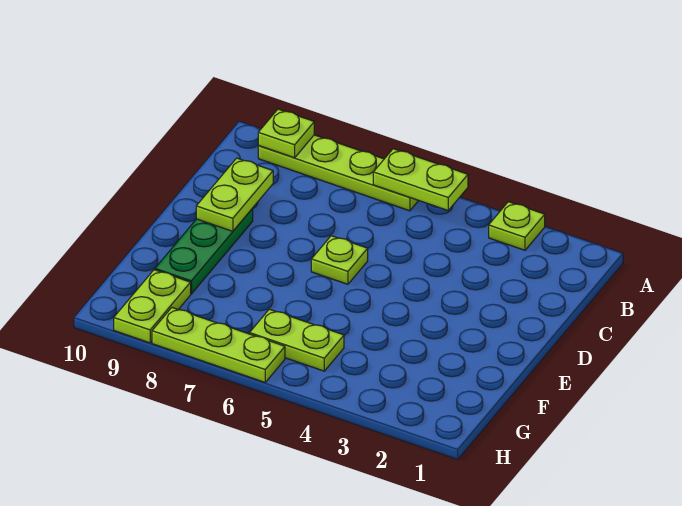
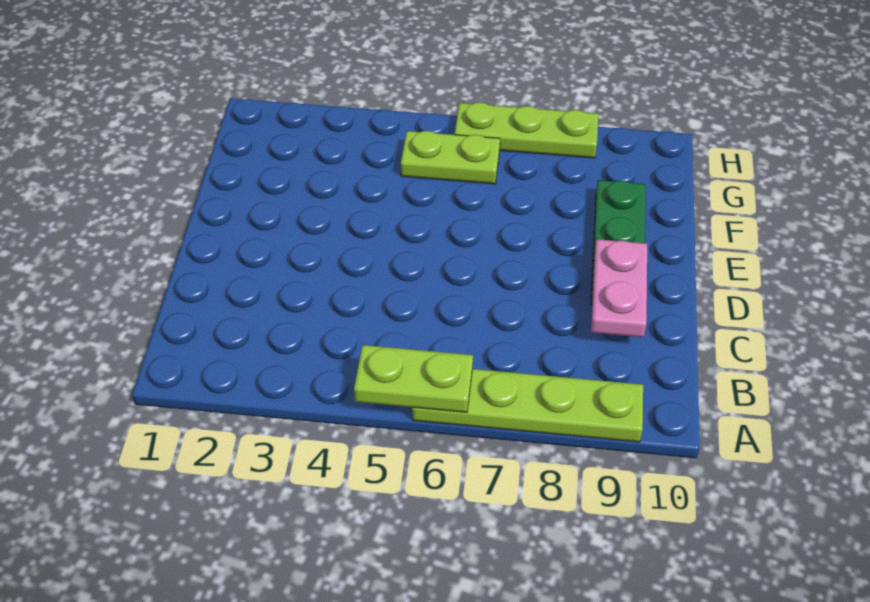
lime 1x1 plate [489,202,545,250] -> none
lime 1x1 plate [258,109,314,158] -> none
lime 1x2 plate [196,158,273,231] -> pink 1x2 plate [591,239,647,337]
lime 1x1 plate [311,236,368,284] -> none
lime 1x2 plate [114,270,191,343] -> none

